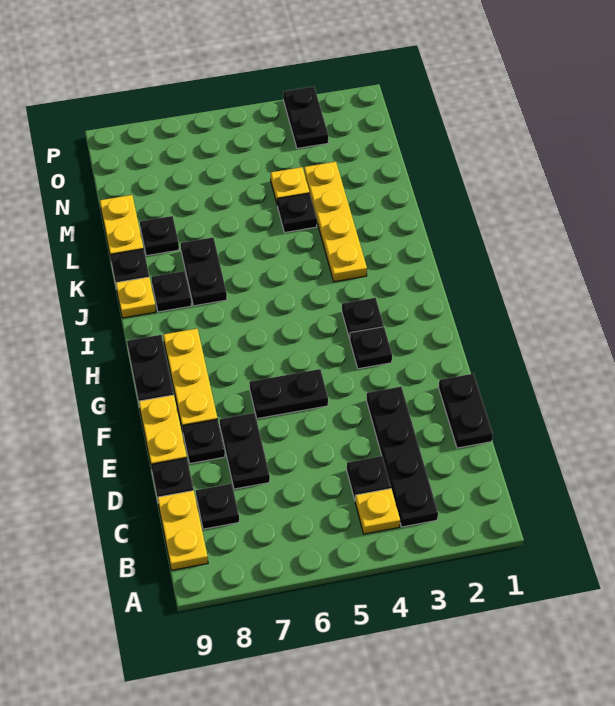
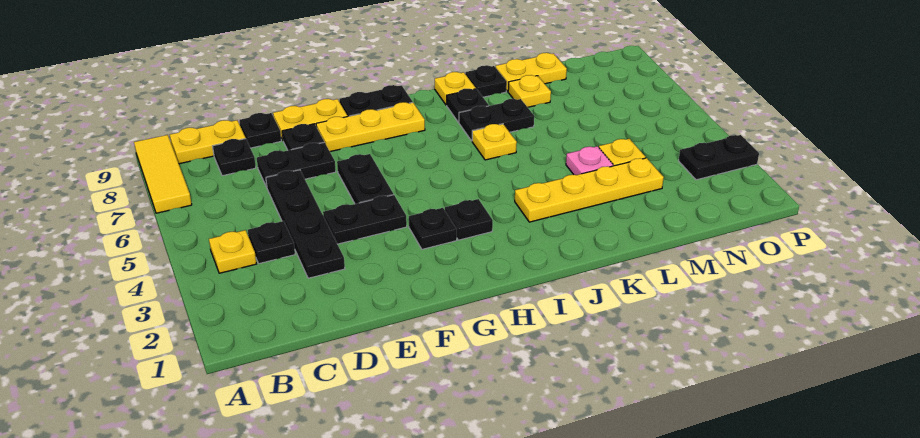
none -> yellow 1x3 tile [134,135,192,213]
black 1x4 plate [366,387,438,527] -> black 1x4 plate turned to [266,170,345,278]
black 1x2 plate [439,374,493,448] -> black 1x2 plate moved to [323,195,407,244]
none -> yellow 1x1 plate [472,124,517,160]
black 1x1 plate [277,193,317,233] -> pink 1x1 plate [566,146,613,175]
black 1x1 plate [140,216,179,256] -> yellow 1x1 plate [508,75,551,107]

